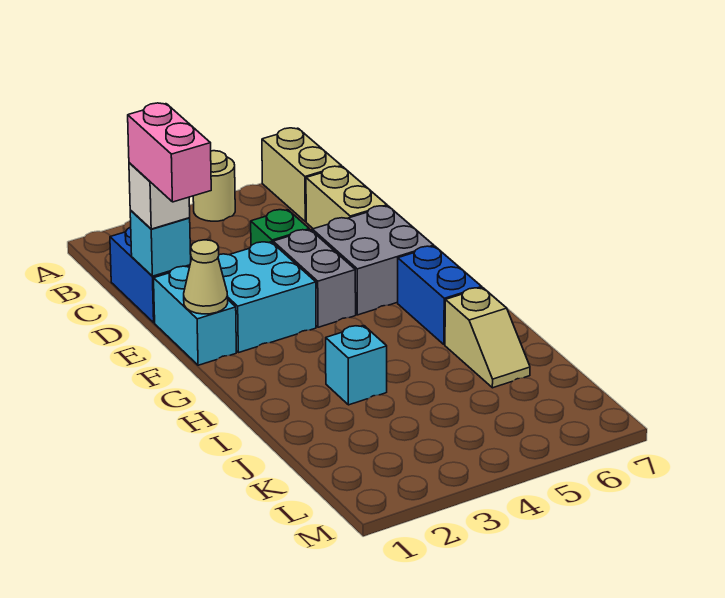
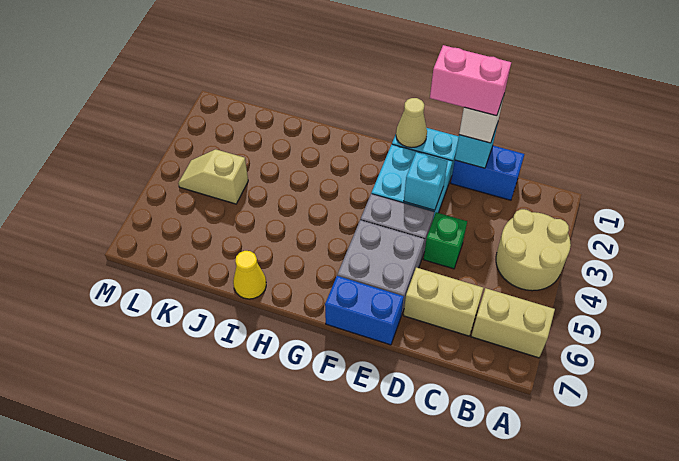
tan 1x1 round brick [193,151,235,221] -> tan 2x2 round brick [496,209,571,291]
blue 1x2 brick [398,246,482,345] -> blue 1x2 brick moved to [325,276,404,345]
cyan 1x1 brick [326,326,387,405] -> cyan 1x1 brick moved to [404,152,448,210]
tan 1x2 slope [445,288,530,388] -> tan 1x2 slope moved to [178,150,248,204]
none -> yellow 1x1 cone [233,251,266,299]

